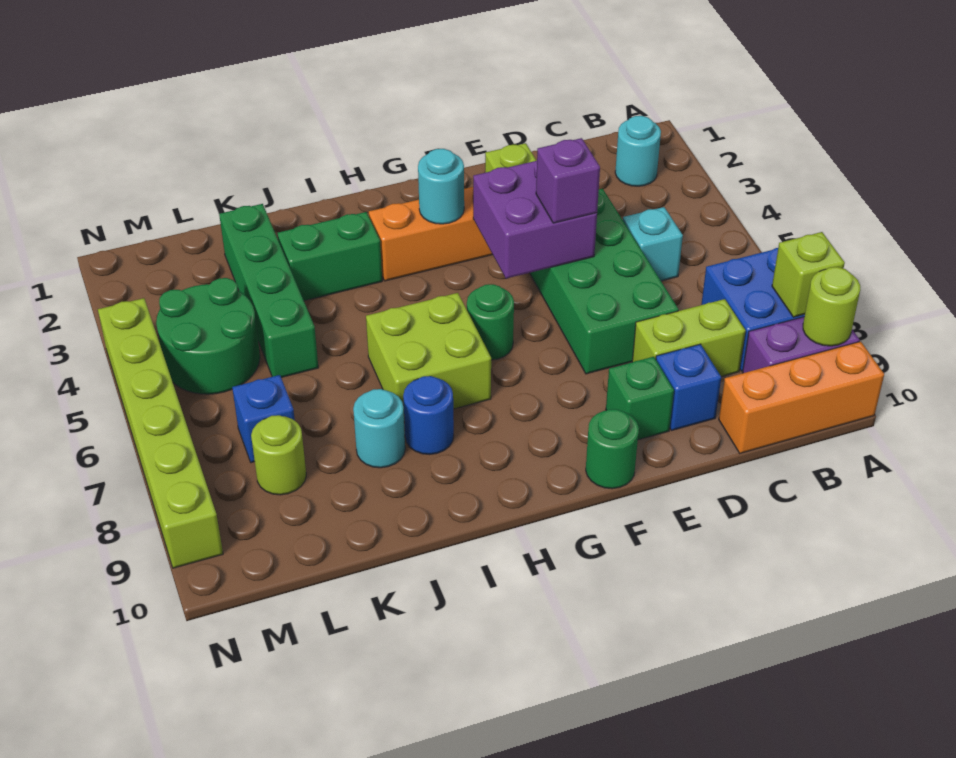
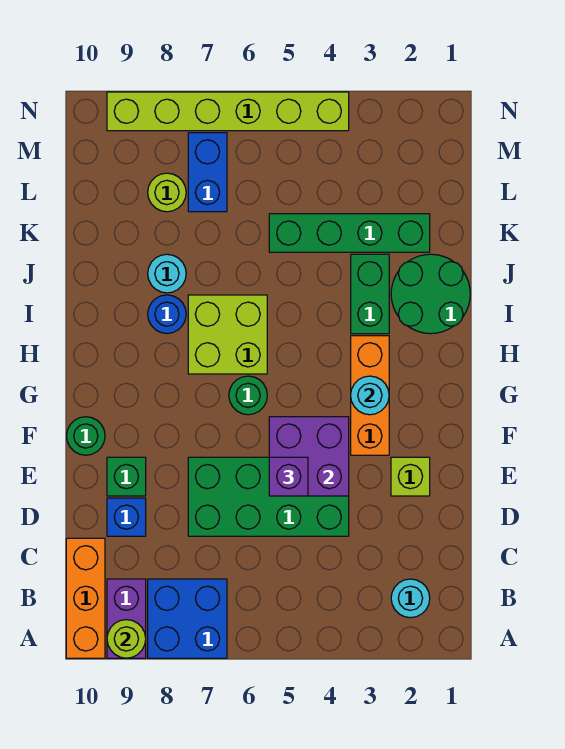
lime 1x1 brick [772,232,845,317] -> none
cyan 1x1 brick [623,207,683,281] -> none
lime 1x2 brick [632,299,746,377] -> none
green 2x2 round brick [156,278,260,394] -> green 2x2 round brick moved to [391,254,470,334]
blue 1x1 brick [232,375,295,463] -> blue 1x2 brick [188,133,227,212]

